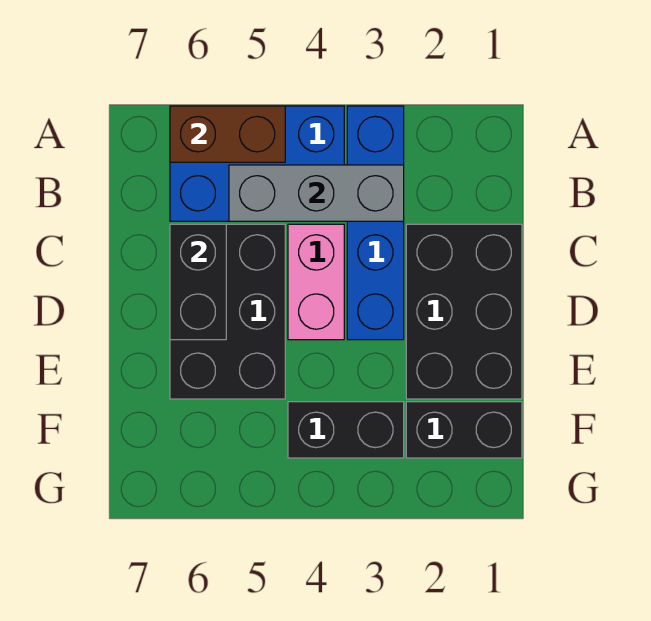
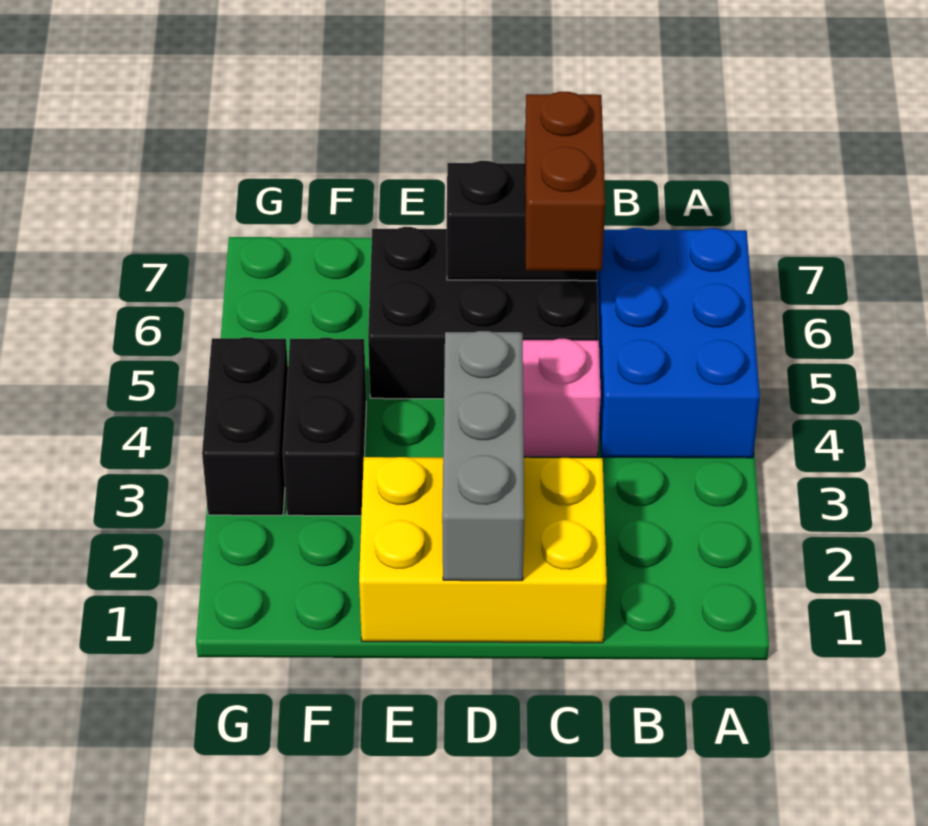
blue 1x4 brick [347,106,404,340] -> none
brown 1x2 brick [170,106,285,162] -> brown 1x2 brick moved to [525,92,605,271]
grey 1x3 brick [229,165,404,221] -> grey 1x3 brick moved to [442,331,524,581]
black 2x3 brick [406,224,522,399] -> yellow 2x3 brick [359,457,607,643]
black 1x2 brick [406,402,522,458] -> black 1x2 brick moved to [202,337,288,515]

